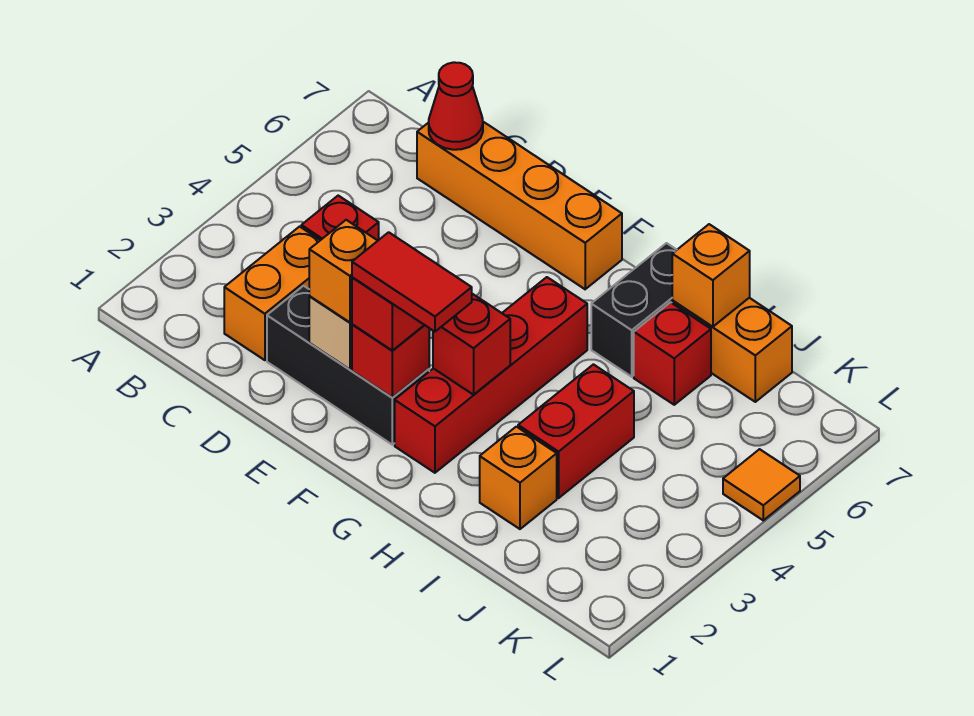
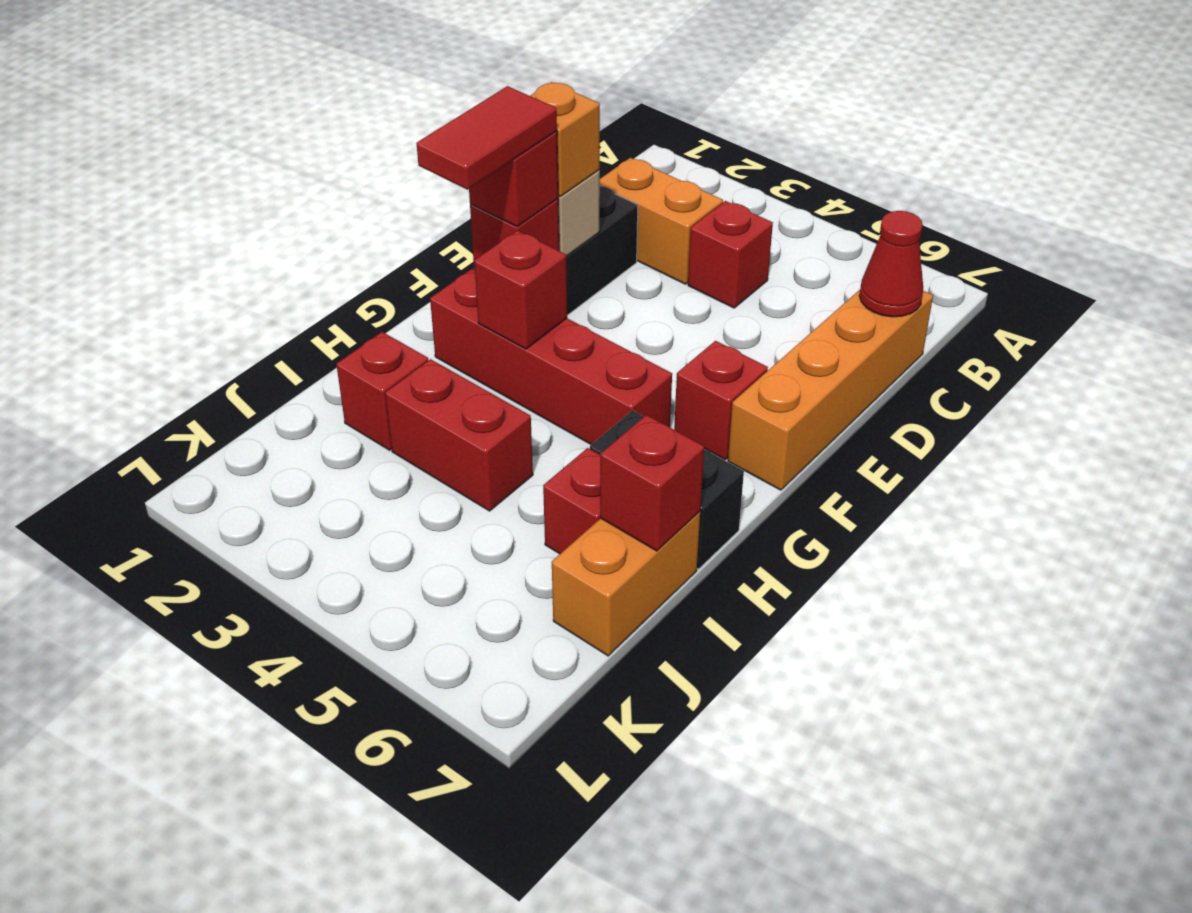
none -> red 1x1 brick [674,341,768,460]
orange 1x1 brick [480,427,557,529] -> red 1x1 brick [336,332,428,450]
orange 1x1 brick [672,224,750,327] -> red 1x1 brick [600,415,704,551]
orange 1x1 tile [723,449,800,520] -> none

